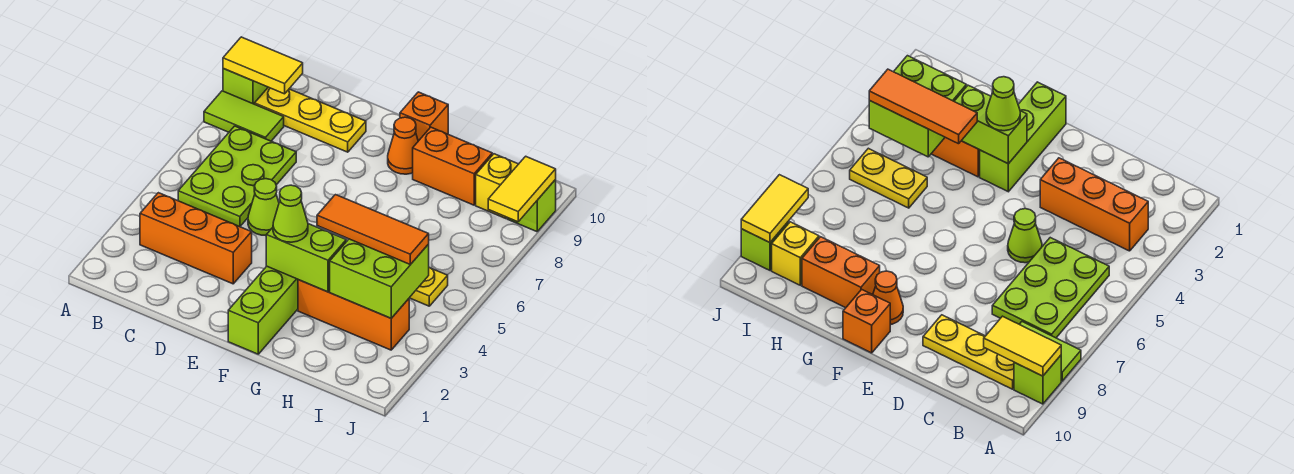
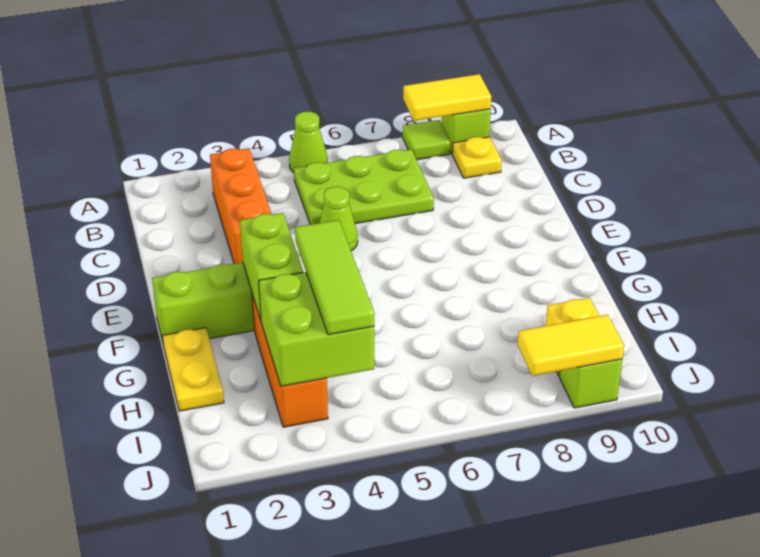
lime 1x2 tile [204,91,284,141] -> lime 1x1 tile [403,120,450,160]
yellow 1x2 tile [223,37,303,94] -> yellow 1x2 tile turned to [403,74,491,121]
yellow 1x3 plate [255,87,366,152] -> yellow 1x1 plate [452,137,502,178]
lime 1x1 cone [273,185,308,242] -> lime 1x1 cone moved to [289,112,328,172]
orange 1x1 cone [388,117,418,174] -> none
orange 1x1 brick [400,92,448,141] -> none
orange 1x3 tile [317,195,429,265] -> lime 1x3 tile [295,220,374,335]
orange 1x2 brick [413,127,492,205] -> none
yellow 1x2 plate [410,267,448,306] -> yellow 1x2 plate moved to [163,328,224,411]

